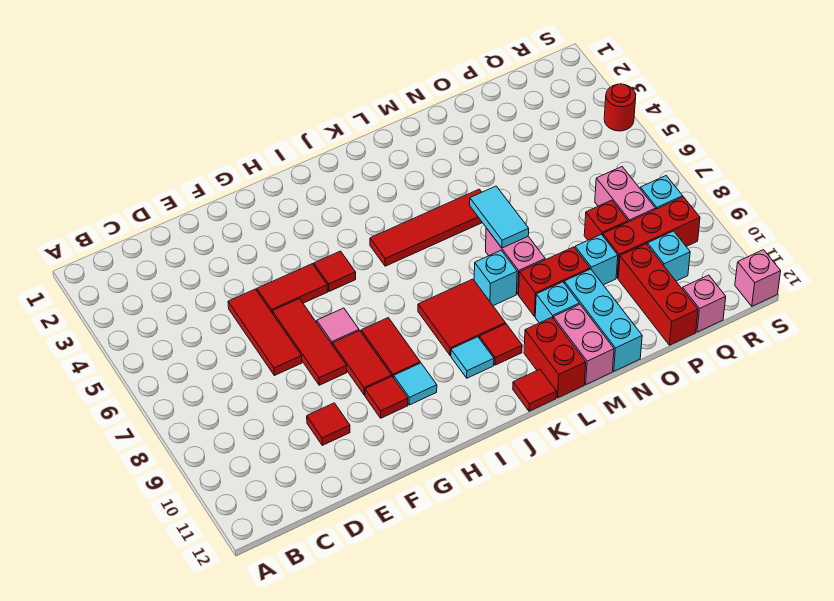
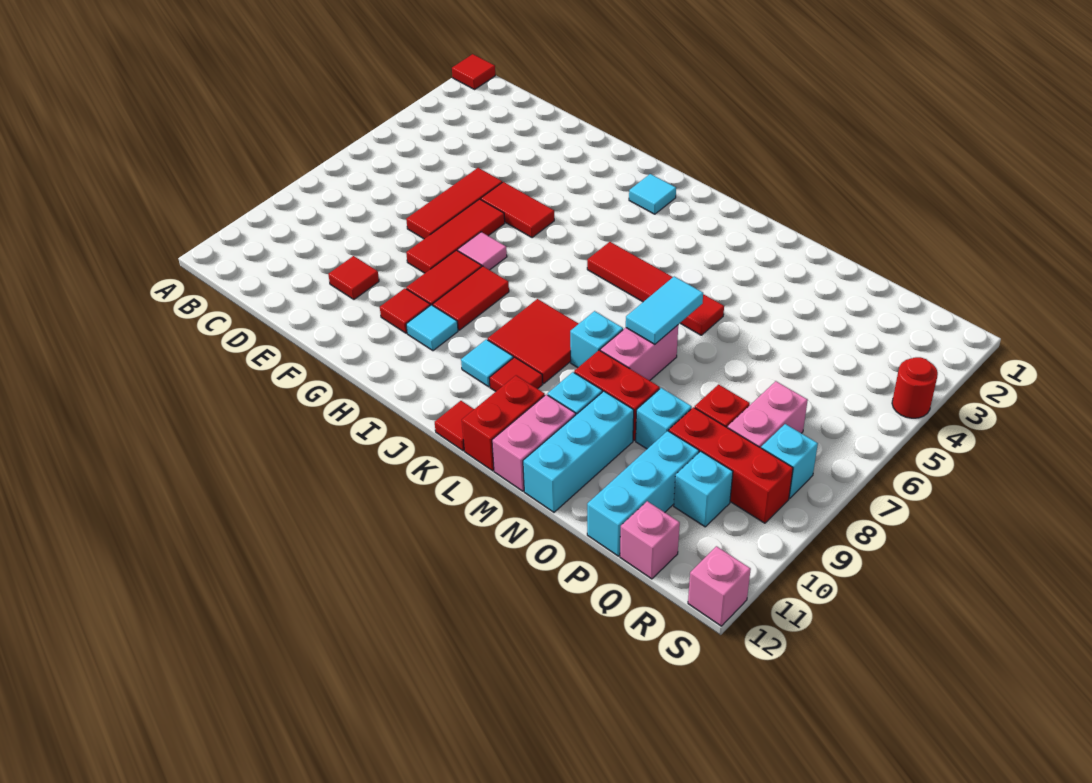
red 1x1 tile [314,251,356,291] -> red 1x1 tile moved to [452,54,495,89]
none -> cyan 1x1 tile [629,174,676,214]
red 1x3 brick [618,244,698,345] -> cyan 1x3 brick [587,431,699,556]

